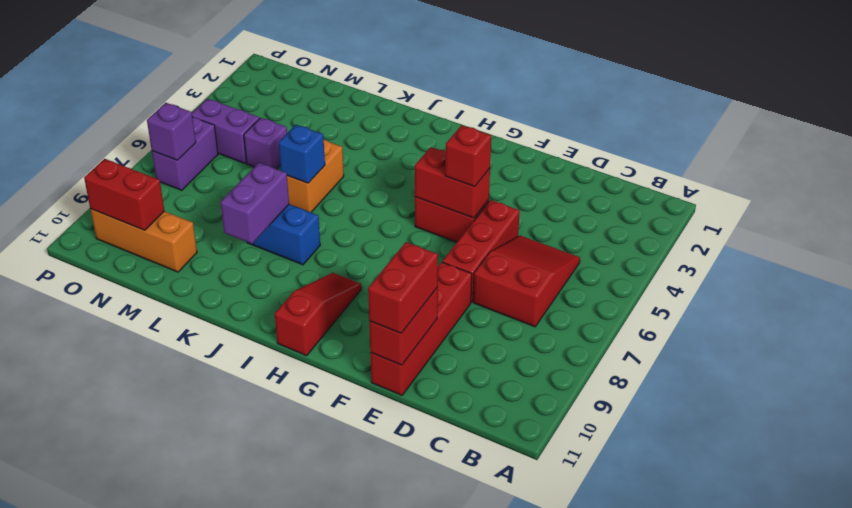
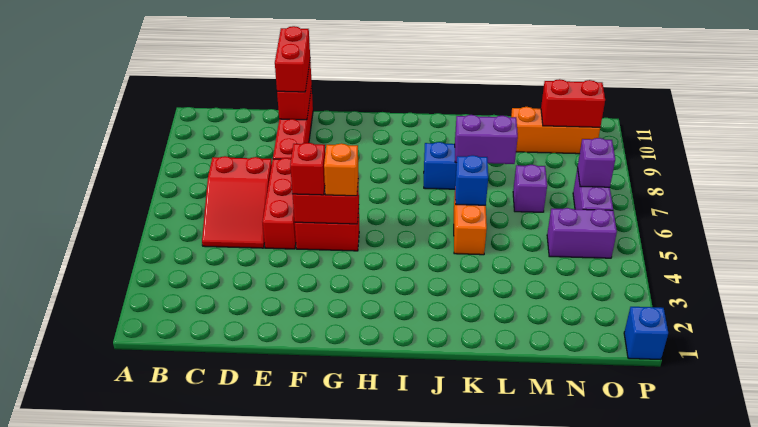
none -> orange 1x1 brick [324,143,358,196]
red 1x3 slope [275,273,362,356] -> none
purple 1x2 brick [220,163,289,244] -> purple 1x2 brick turned to [455,115,518,164]
purple 1x1 brick [244,118,287,169] -> purple 1x1 brick moved to [513,165,547,212]
none -> blue 1x1 brick [624,307,668,360]

